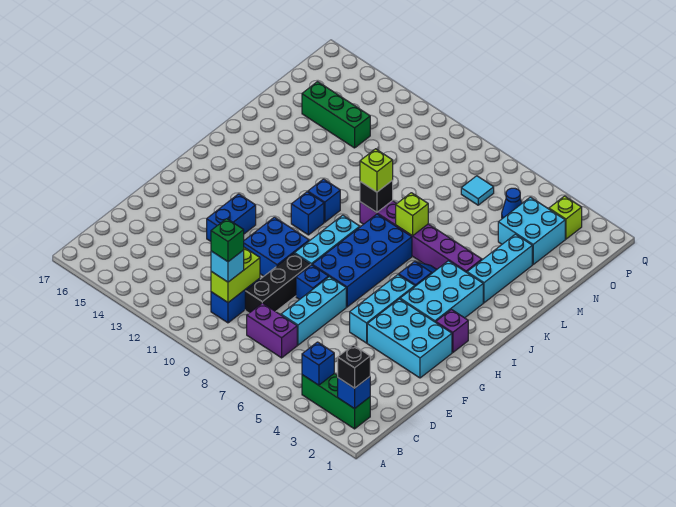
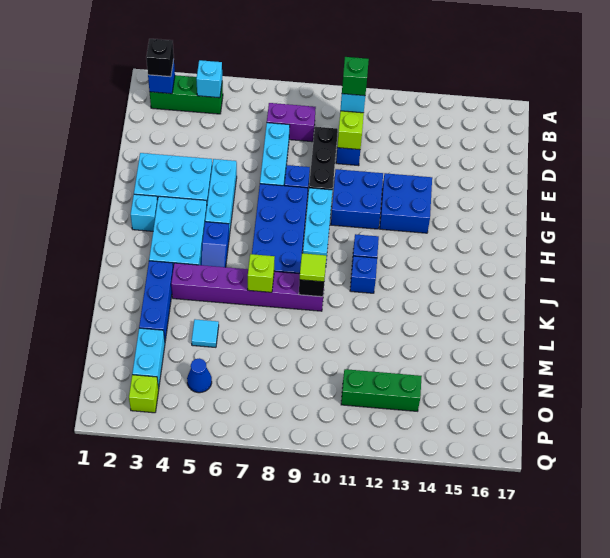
blue 1x1 brick [302,342,334,385] -> cyan 1x1 brick [196,60,222,98]
blue 1x2 brick [207,194,256,241] -> blue 2x2 brick [380,173,432,233]
purple 1x1 brick [436,310,468,353] -> cyan 1x1 brick [131,194,158,231]
cyan 1x3 brick [467,234,532,303] -> blue 1x3 brick [139,261,173,341]
lime 1x1 brick [360,149,393,192] -> lime 1x1 tile [300,253,326,282]
cyan 2x2 brick [498,197,565,264] -> cyan 1x2 brick [132,328,165,389]
green 1x3 brick [302,82,370,148] -> green 1x3 brick moved to [341,369,422,411]
cyan 1x1 tile [461,176,494,205] -> cyan 1x1 tile moved to [192,319,219,347]

